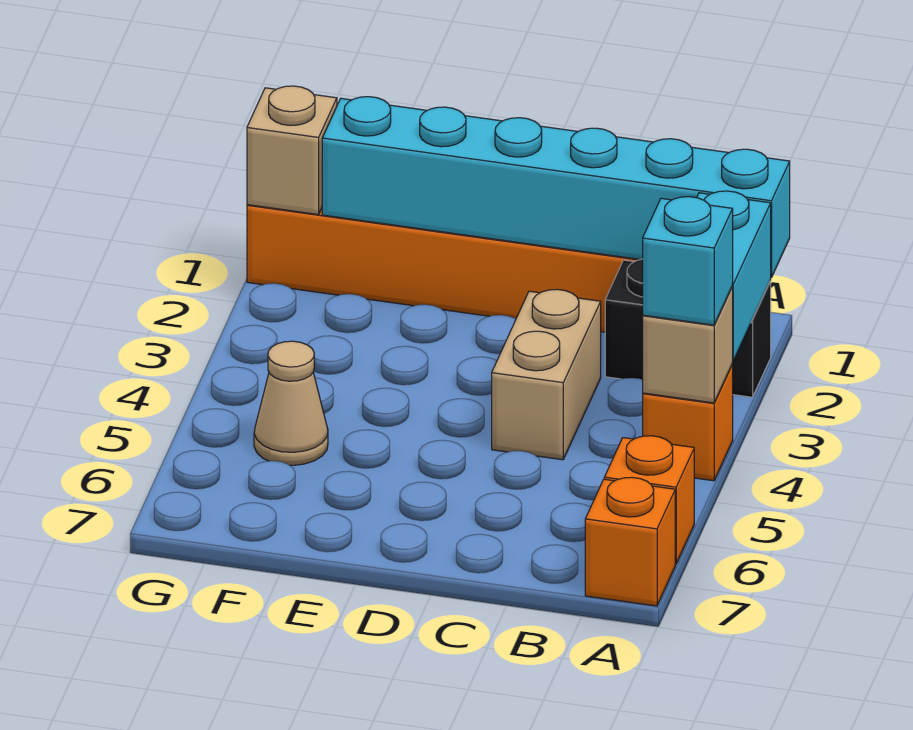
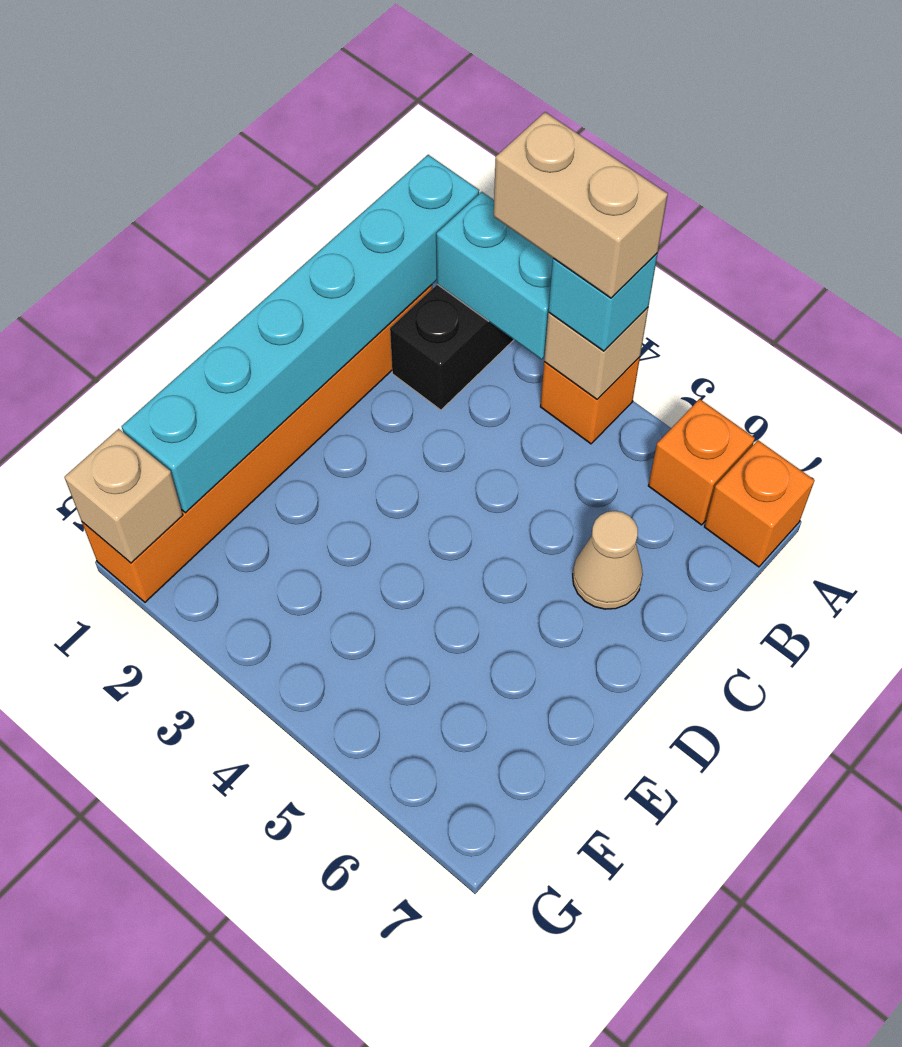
tan 1x2 brick [492,289,601,460] -> tan 1x2 brick moved to [494,112,668,298]
tan 1x1 cone [254,341,328,465] -> tan 1x1 cone moved to [573,511,643,609]

